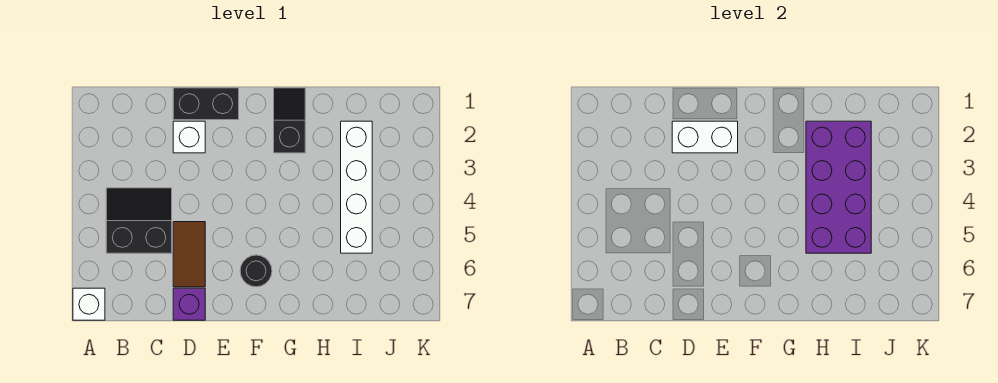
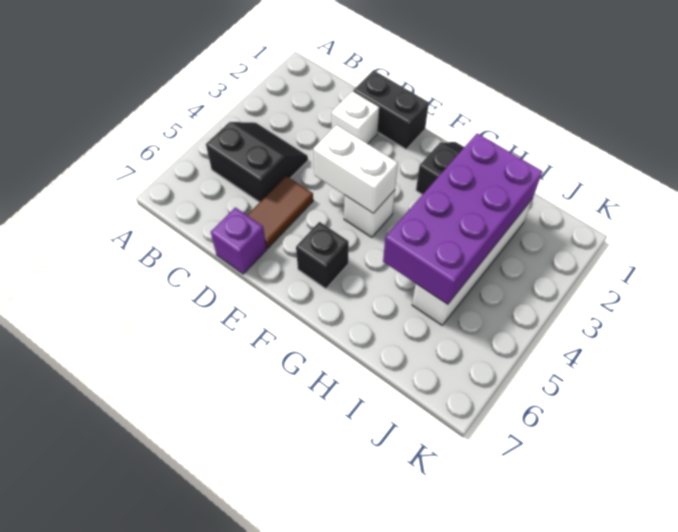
white 1x1 brick [73,288,105,320] -> white 1x1 brick moved to [344,190,395,237]
white 1x2 brick [672,121,738,153] -> white 1x2 brick moved to [313,125,398,213]
black 1x1 round brick [240,255,272,287] -> black 1x1 brick [296,222,349,289]

